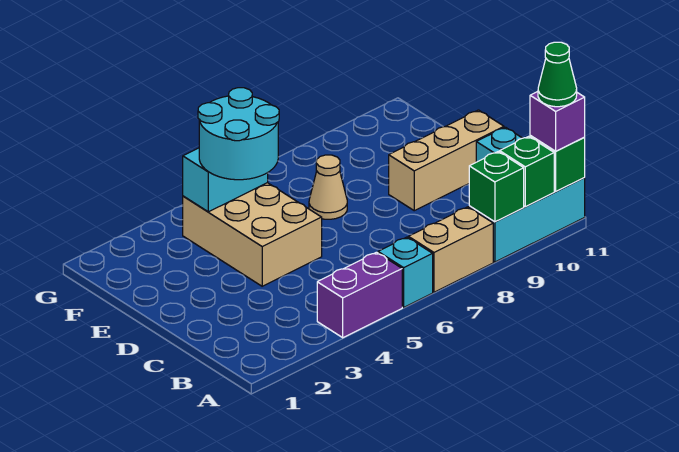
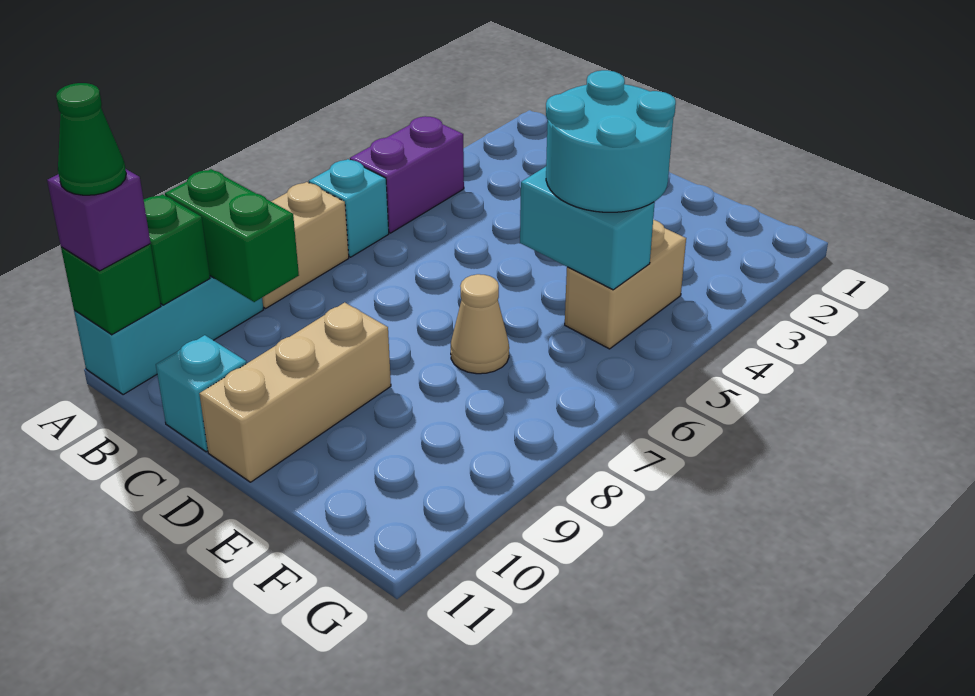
green 1x1 brick [469,152,524,222] -> green 1x2 brick [165,169,299,302]
tan 2x3 brick [183,183,322,286] -> tan 1x2 brick [565,220,686,349]
cyan 1x2 brick [183,148,268,212] -> cyan 1x2 brick turned to [520,167,655,290]

